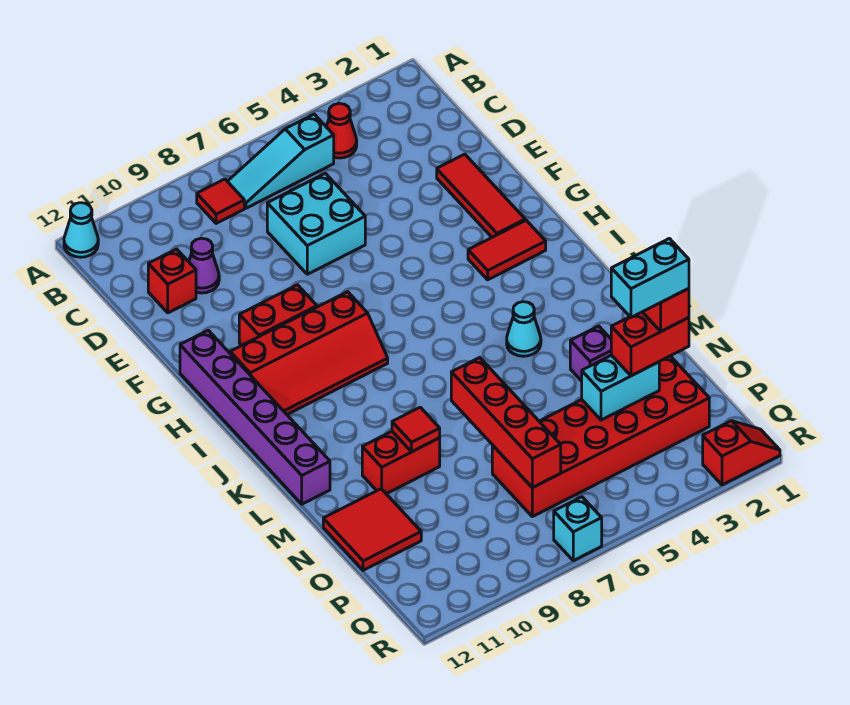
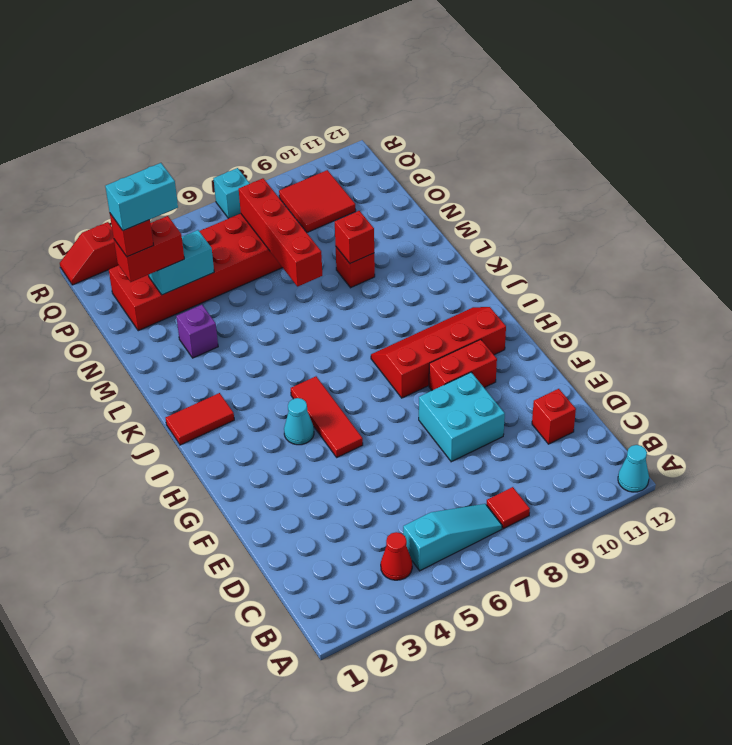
cyan 2x2 brick [267,173,365,274] -> cyan 2x2 brick moved to [419,372,505,462]
purple 1x1 cone [189,238,219,293] -> none
red 1x3 tile [437,154,525,237] -> red 1x3 tile moved to [291,376,363,457]
purple 1x6 brick [180,330,330,504] -> none
red 1x2 tile [468,220,546,280] -> red 1x2 tile moved to [166,393,234,445]
cyan 1x1 cone [507,302,541,356] -> cyan 1x1 cone moved to [284,398,314,445]
red 1x2 brick [362,431,440,494] -> red 1x1 brick [336,247,375,288]
red 1x1 tile [392,407,440,452] -> red 1x1 brick [335,211,374,263]
red 2x2 tile [323,489,421,570] -> red 2x2 tile moved to [279,170,356,232]

